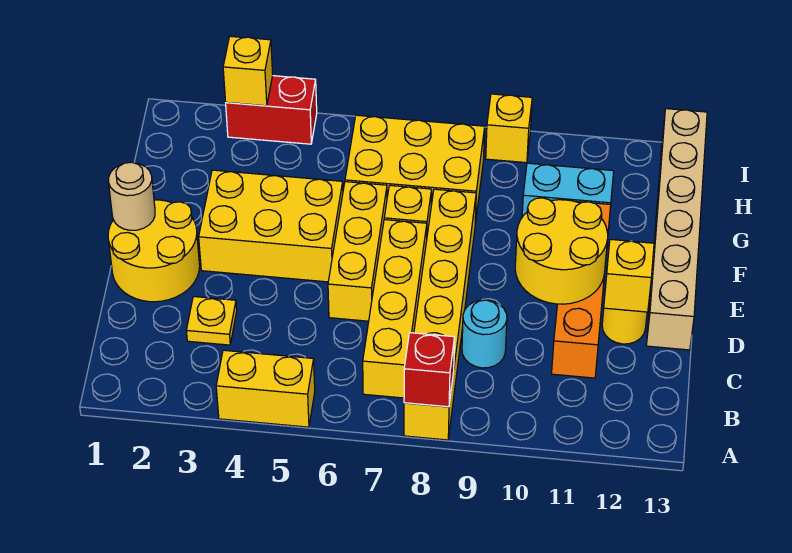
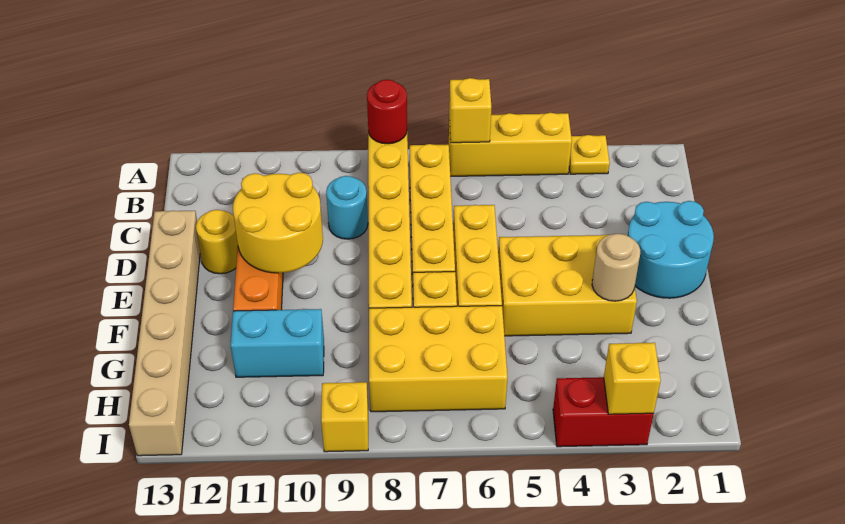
yellow 1x2 brick [216,350,315,427] -> yellow 1x3 brick [449,113,572,176]
red 1x1 brick [404,333,455,407] -> red 1x1 round brick [367,80,407,144]
yellow 1x1 plate [186,296,237,345] -> yellow 1x1 plate moved to [569,135,610,174]
yellow 2x2 round brick [108,200,200,302] -> cyan 2x2 round brick [628,201,714,298]
yellow 1x1 brick [604,239,654,312] -> yellow 1x1 brick moved to [449,78,491,143]
tan 1x1 round brick [108,162,155,230] -> tan 1x1 round brick moved to [592,234,640,301]

